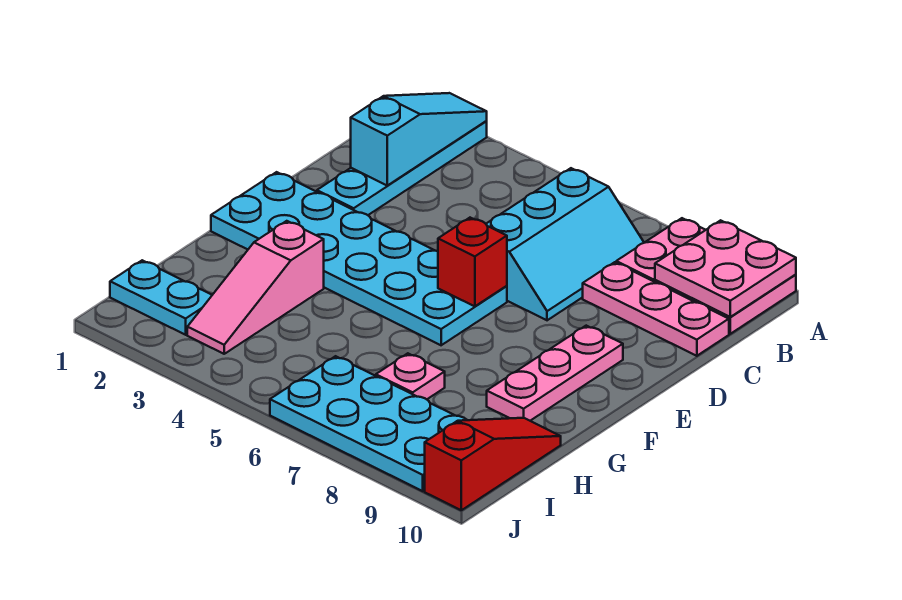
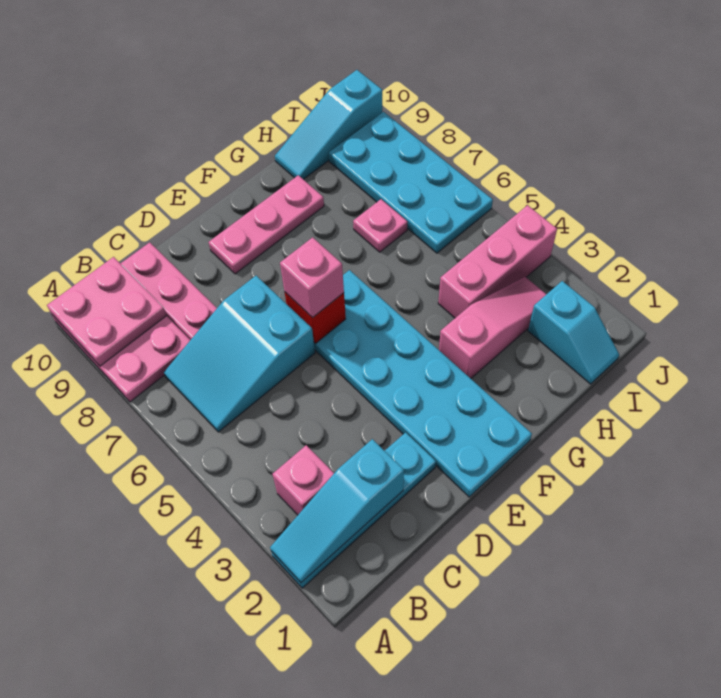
none -> pink 1x1 brick [273,445,334,515]
cyan 2x3 slope [486,168,644,320] -> cyan 2x3 slope turned to [164,276,315,432]
none -> pink 1x1 brick [280,237,344,317]
none -> pink 1x3 brick [438,205,557,318]
red 1x3 slope [425,418,561,510] -> cyan 1x3 slope [275,70,382,179]
cyan 1x2 plate [110,260,212,335] -> cyan 1x2 slope [528,281,619,384]

